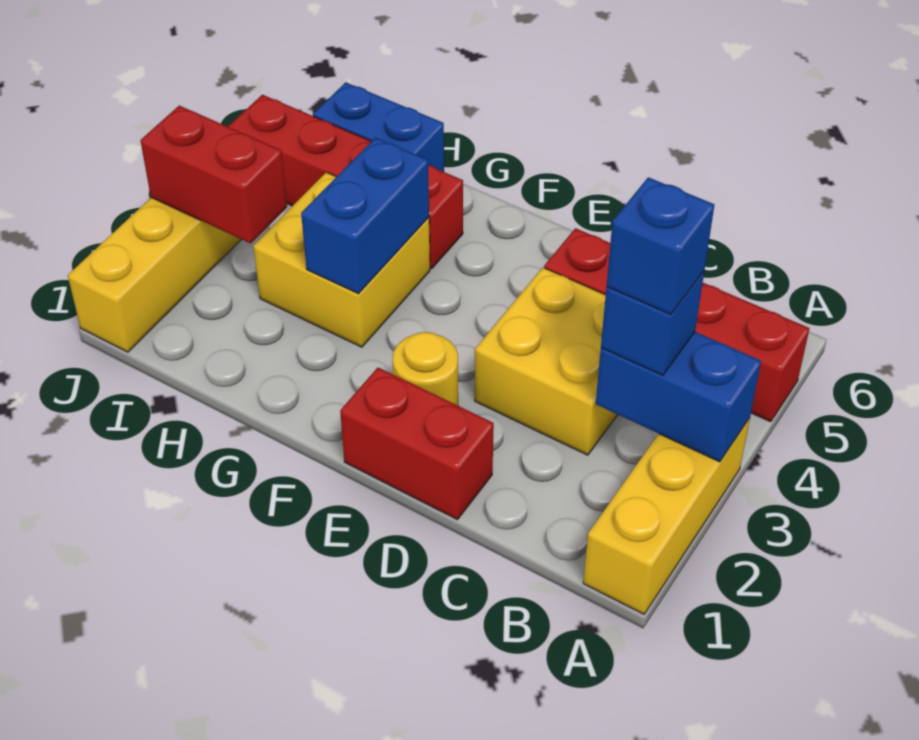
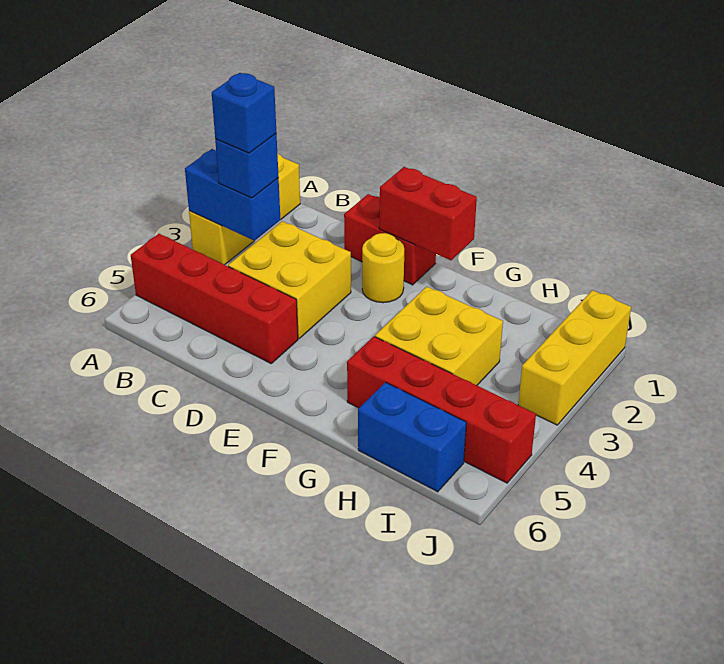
blue 1x2 brick [301,137,429,294] -> none
red 1x2 brick [140,106,287,243] -> red 1x2 brick moved to [379,167,477,260]

